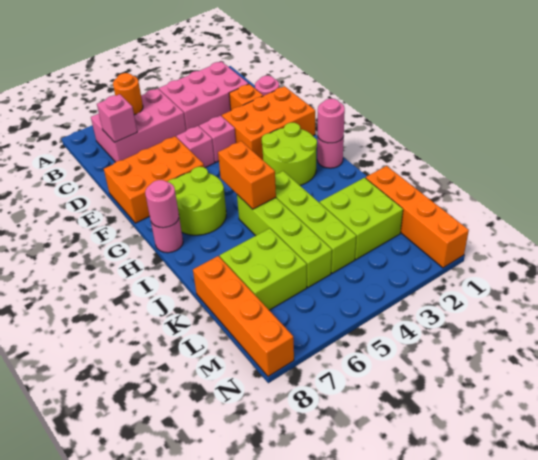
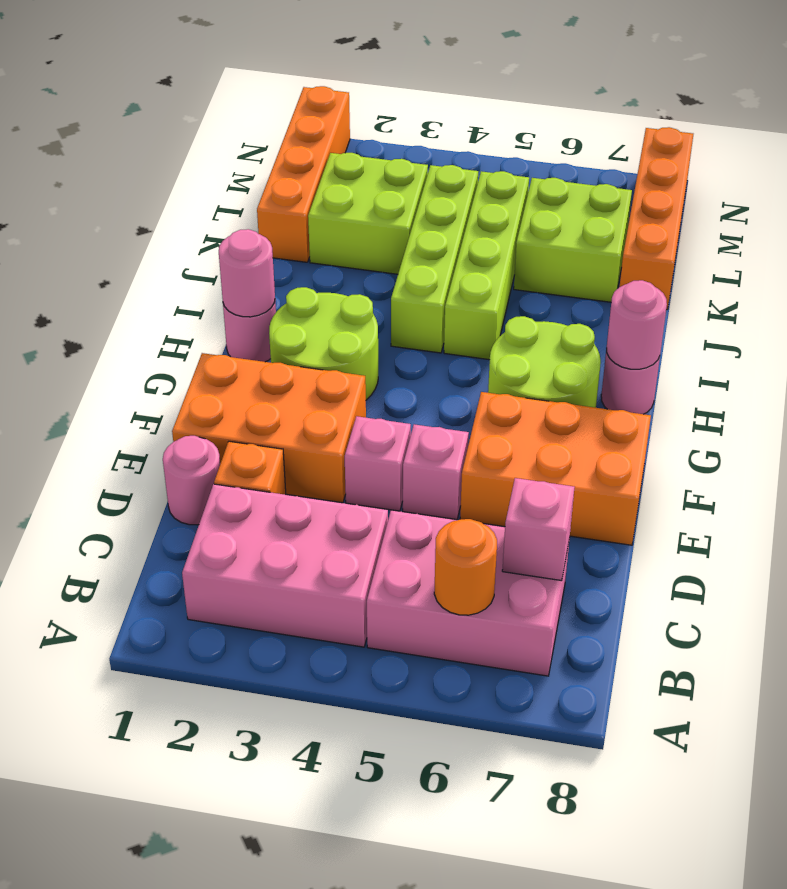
orange 1x2 brick [218,141,276,209] -> none

